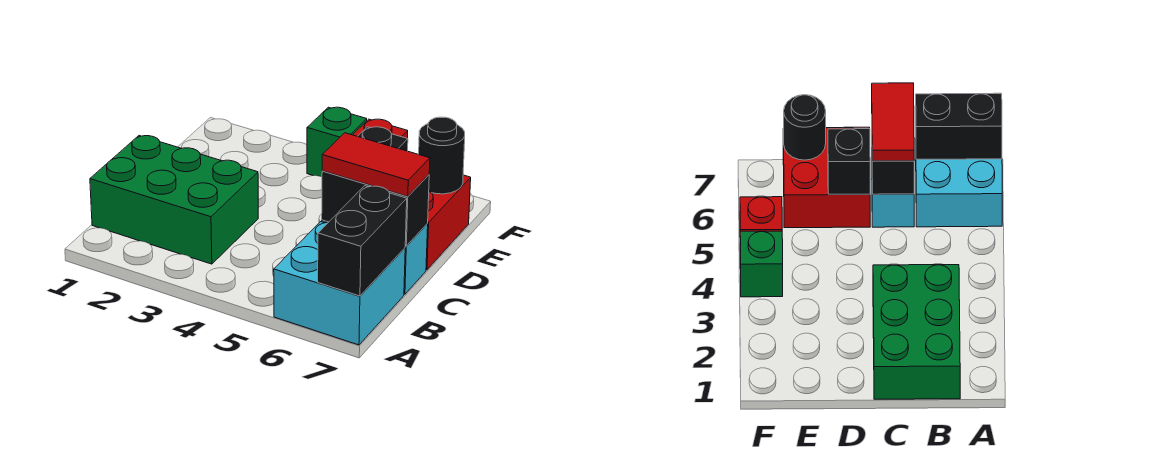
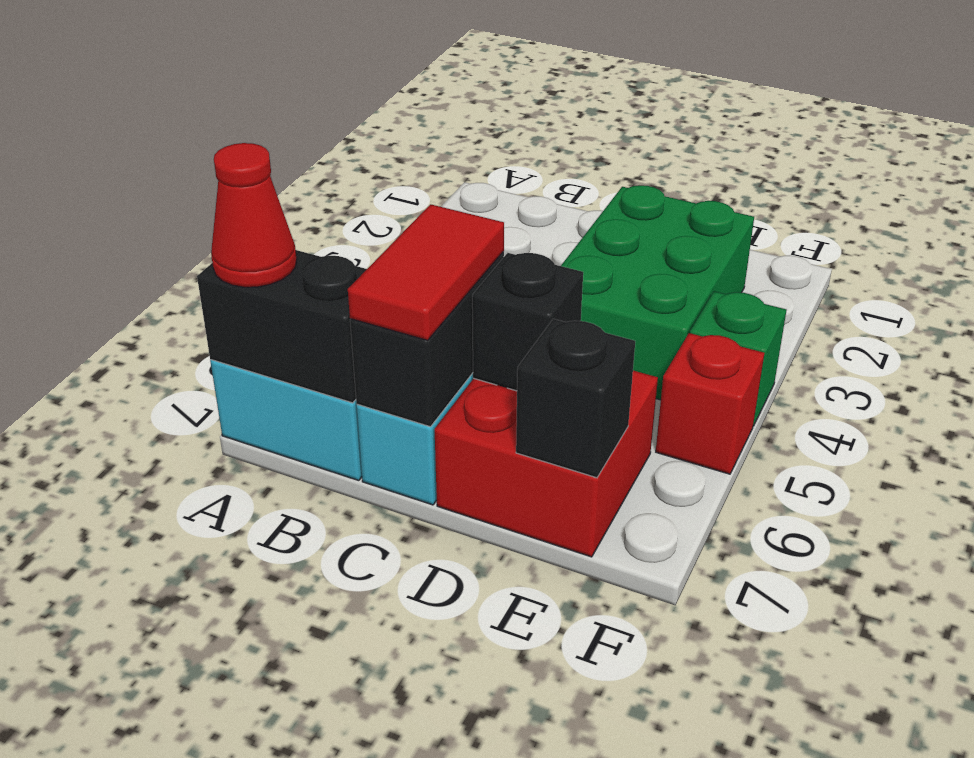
none -> red 1x1 cone [211,143,297,287]
green 2x3 brick [90,136,258,264] -> green 2x3 brick moved to [561,185,754,400]
black 1x1 round brick [419,117,465,194] -> black 1x1 brick [516,319,635,478]

